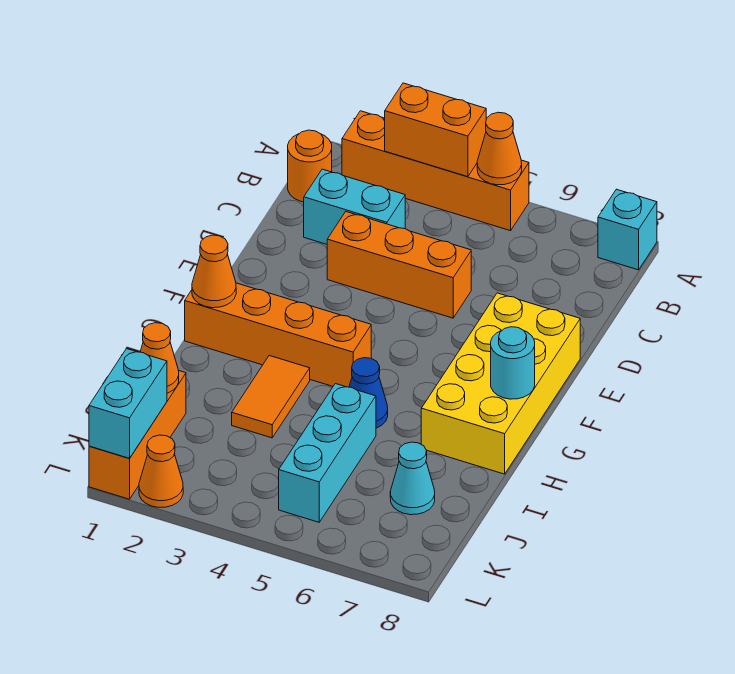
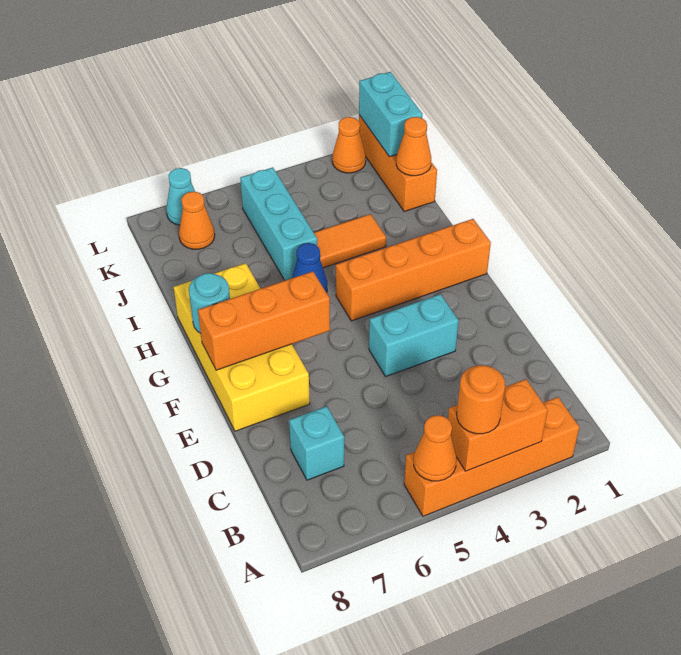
cyan 1x1 brick [598,189,657,270] -> cyan 1x1 brick moved to [289,406,344,480]
orange 1x1 round brick [288,130,332,202] -> orange 1x1 round brick moved to [457,365,505,434]
cyan 1x2 brick [304,169,405,244] -> cyan 1x2 brick moved to [369,294,459,376]
orange 1x3 brick [327,212,471,318] -> orange 1x3 brick moved to [198,271,330,370]
orange 1x1 cone [192,235,236,308] -> orange 1x1 cone moved to [179,192,215,249]
orange 1x2 tile [232,356,310,438] -> orange 1x2 tile turned to [314,214,386,268]
cyan 1x1 cone [390,442,435,515] -> cyan 1x1 cone moved to [166,168,195,225]

